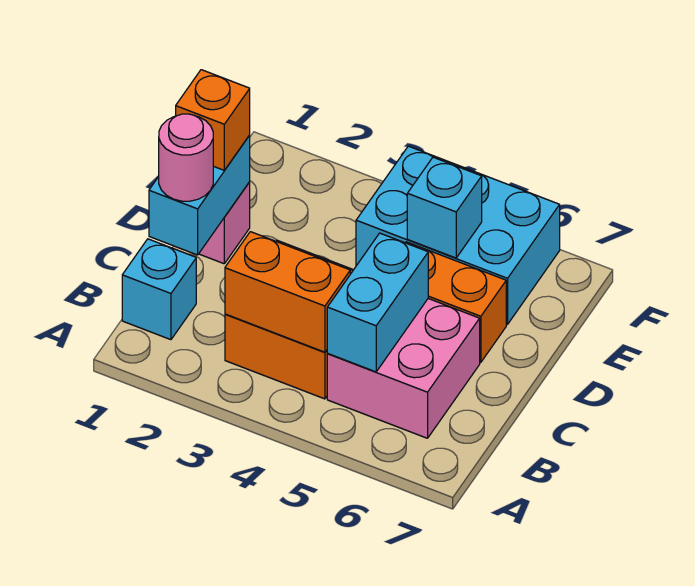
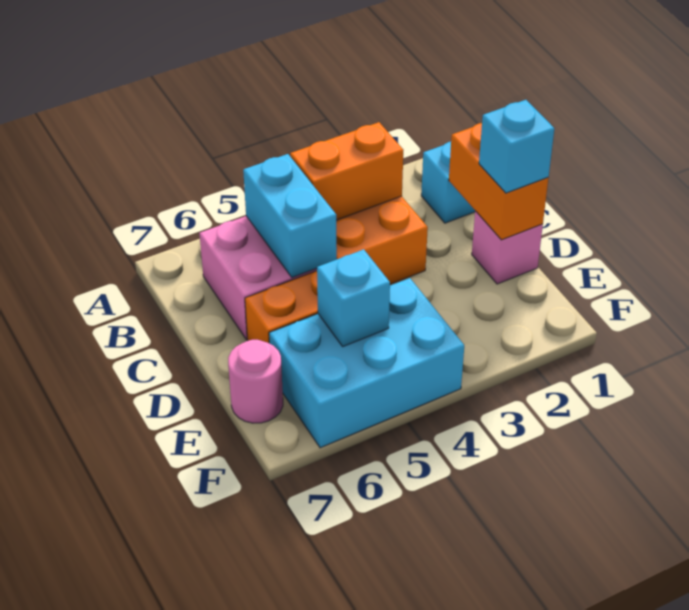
cyan 1x2 brick [149,136,250,255] -> orange 1x2 brick [449,123,548,240]
pink 1x1 round brick [159,114,213,201] -> pink 1x1 round brick moved to [228,340,283,423]
orange 1x1 brick [176,70,250,170] -> cyan 1x1 brick [479,100,554,193]

